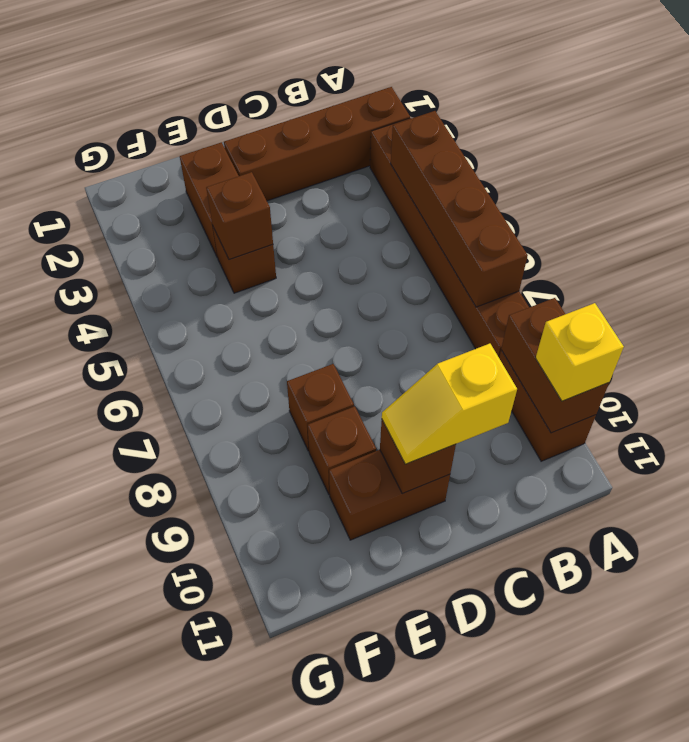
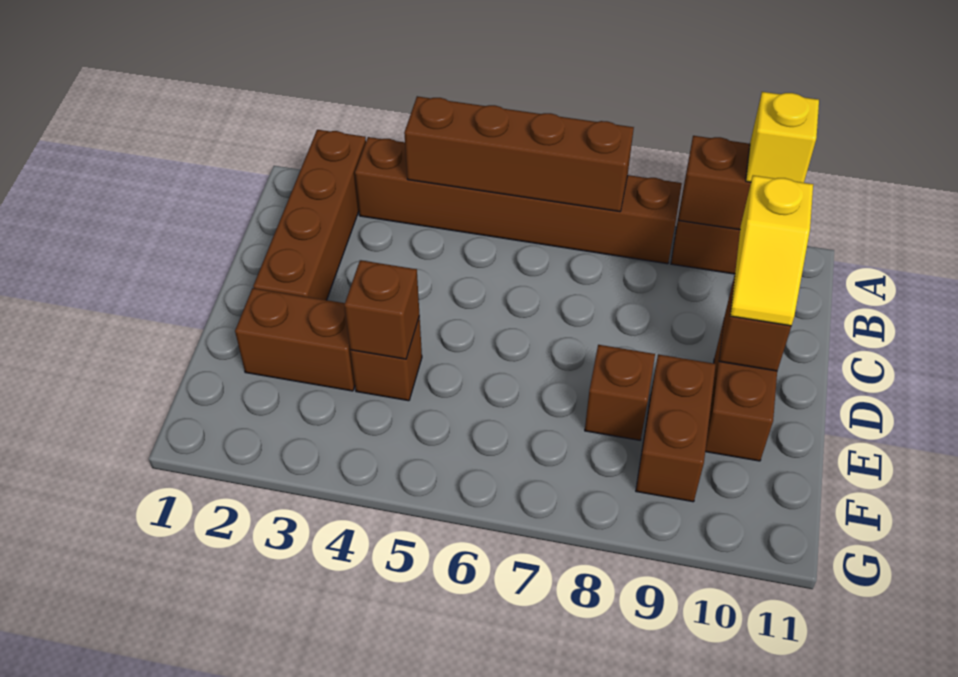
brown 1x1 brick [308,406,376,495] -> brown 1x2 brick [636,354,716,502]

